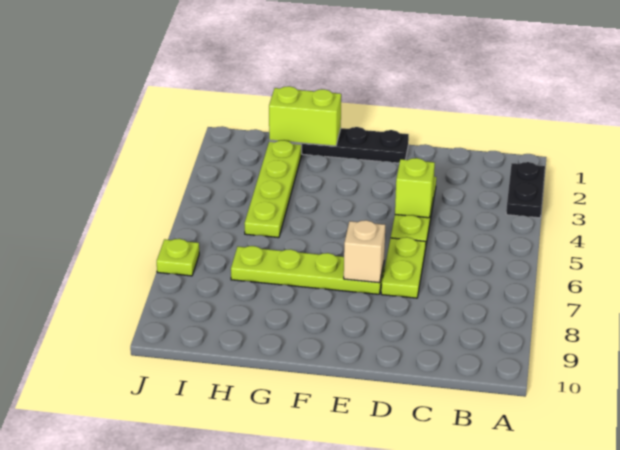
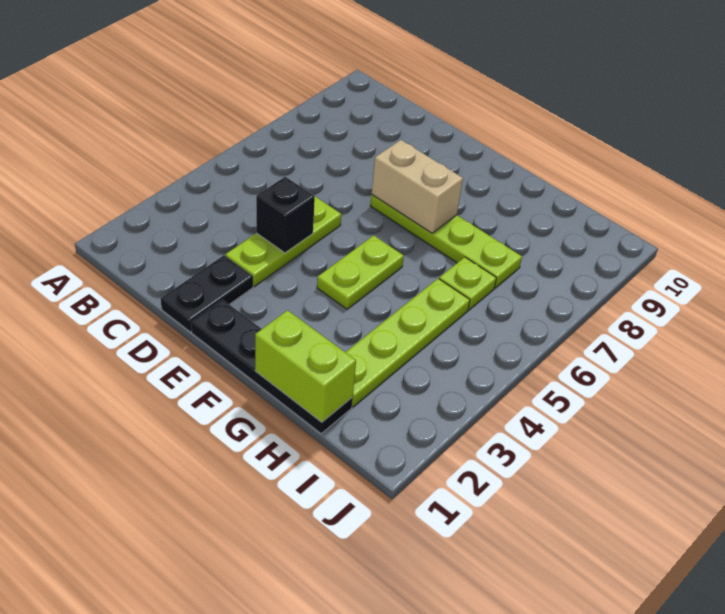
black 1x2 plate [506,162,545,218] -> black 1x2 plate moved to [161,255,253,332]
lime 1x1 brick [395,158,435,218] -> black 1x1 brick [256,177,315,253]
lime 1x2 plate [381,237,426,298] -> lime 1x2 plate moved to [317,235,404,309]
tan 1x1 brick [344,220,385,283] -> tan 1x2 brick [372,140,463,233]
lime 1x1 plate [157,239,199,276] -> lime 1x1 plate moved to [439,257,496,310]

